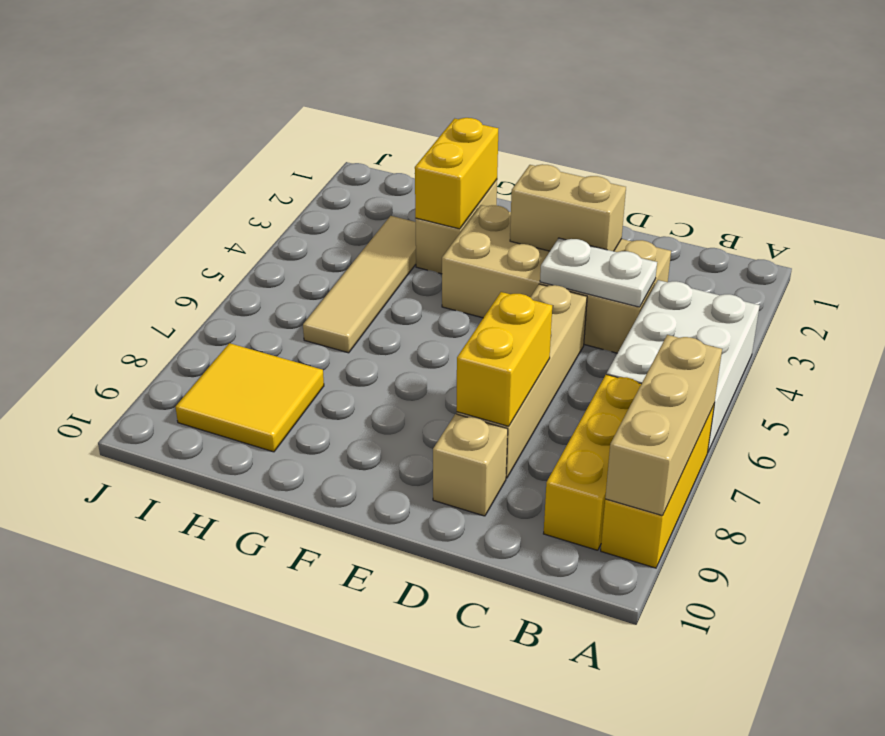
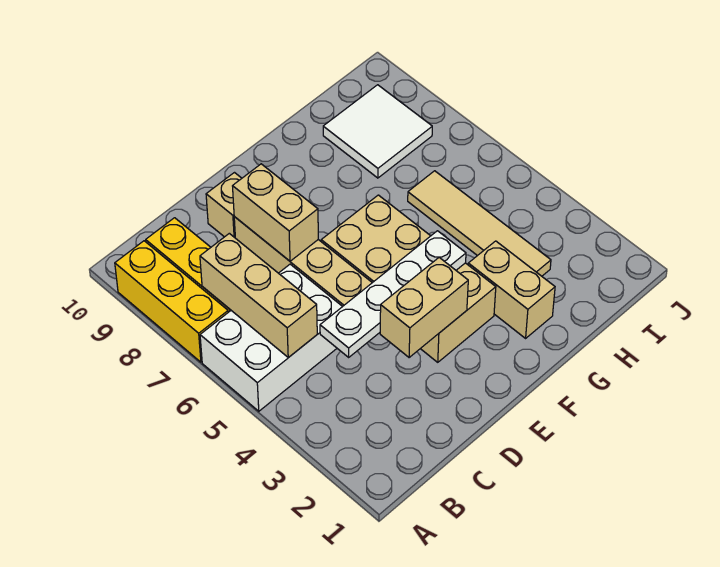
white 2x3 brick [607,280,760,453] -> white 2x3 brick turned to [200,264,343,411]
tan 1x3 brick [605,335,722,516] -> tan 1x3 brick moved to [200,233,317,358]
tan 2x4 brick [442,205,671,353] -> tan 2x4 brick turned to [321,195,496,362]
white 1x2 plate [540,238,657,307] -> white 1x4 plate [320,231,466,357]
yellow 1x2 brick [457,292,552,426] -> tan 1x2 brick [233,164,318,261]
yellow 1x2 brick [415,118,498,229] -> none
yellow 2x2 tile [176,343,324,452] -> white 2x2 tile [323,85,432,178]

